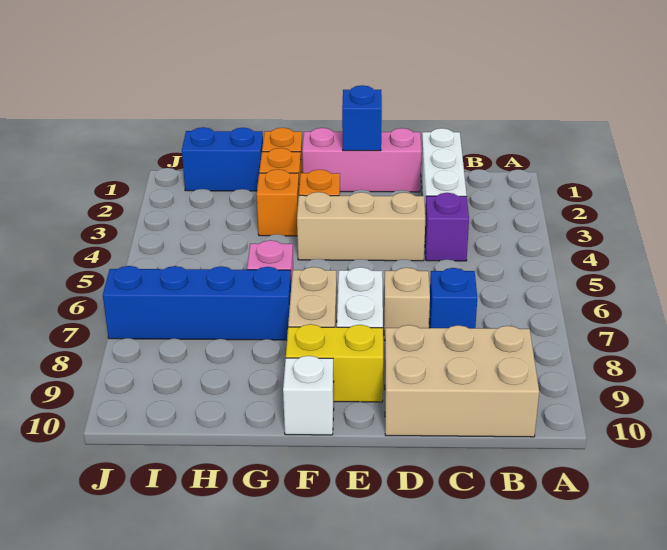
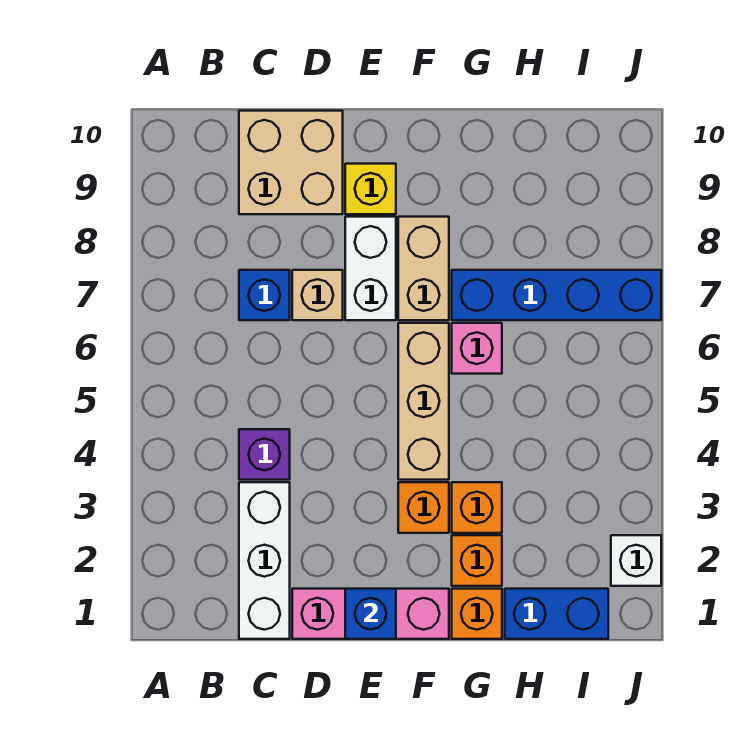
tan 2x3 brick [385,325,539,437] -> tan 2x2 brick [239,111,343,214]
tan 1x3 brick [297,192,425,261] -> tan 1x3 brick turned to [398,323,449,480]
yellow 1x2 brick [286,324,383,402] -> yellow 1x1 brick [345,164,396,214]
white 1x1 brick [283,356,334,435] -> white 1x1 brick moved to [611,535,661,586]

